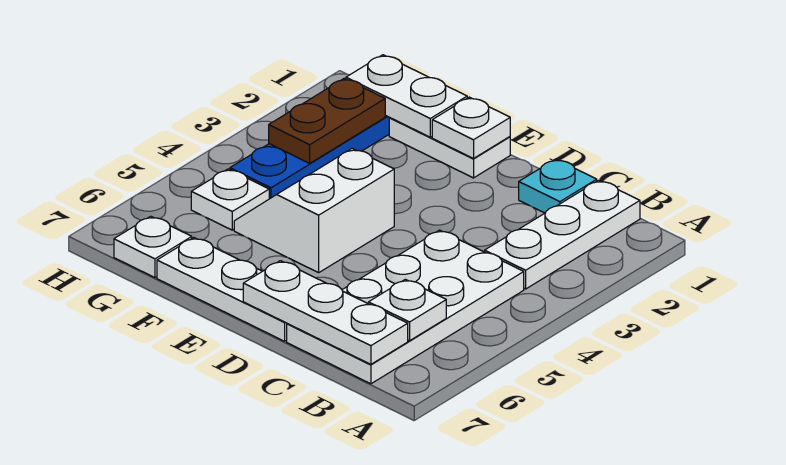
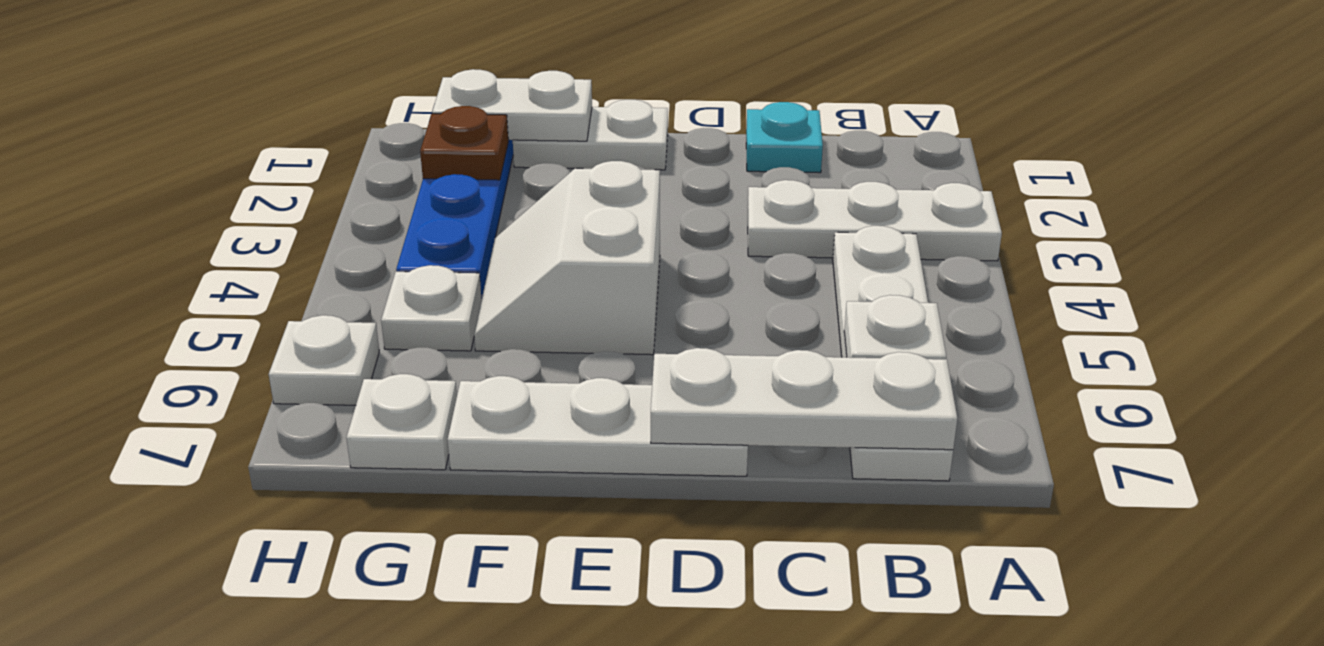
white 1x3 plate [485,180,640,289] -> white 1x3 plate turned to [748,180,1002,261]
white 2x4 plate [287,230,524,384] -> white 1x4 plate [833,226,953,481]
white 1x1 plate [432,97,510,159] -> white 1x1 plate moved to [269,315,379,405]
brown 1x2 plate [269,78,385,163] -> brown 1x1 plate [420,106,508,180]

